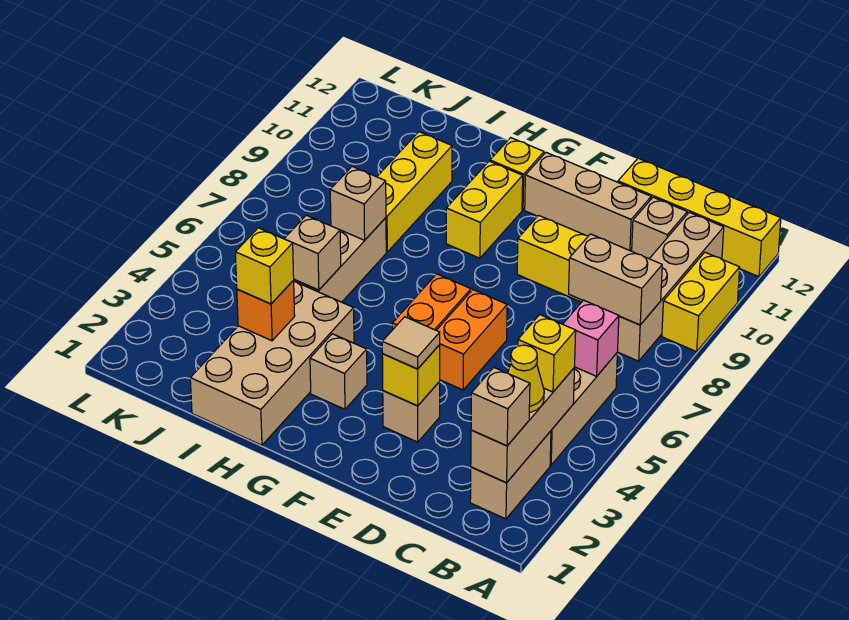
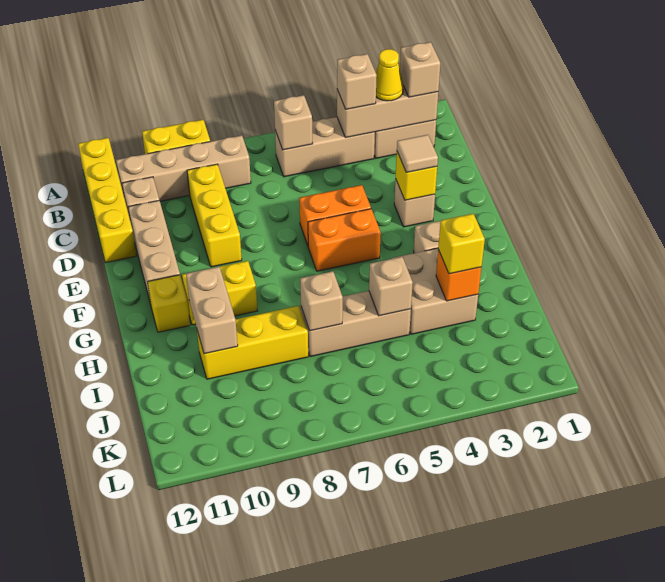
yellow 1x1 brick [518,315,576,392] -> tan 1x1 brick [337,54,377,109]
pink 1x1 brick [563,300,619,376] -> tan 1x1 brick [274,95,313,150]
tan 1x2 brick [569,234,662,325] -> tan 1x2 brick moved to [186,267,238,354]
tan 2x4 brick [190,282,354,445] -> tan 2x2 brick [394,248,478,334]

